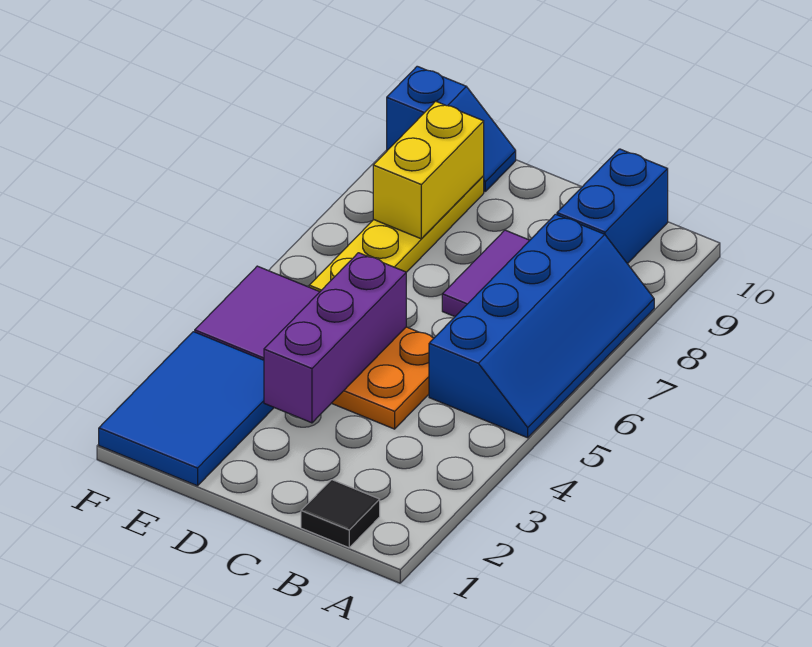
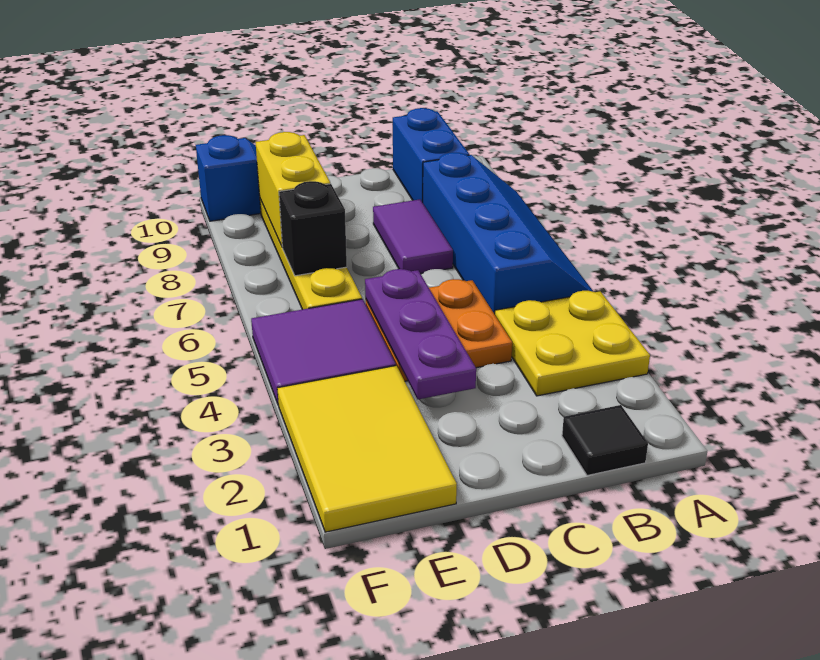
none -> yellow 2x2 plate [495,291,650,396]
purple 1x3 brick [264,253,406,423] -> purple 1x3 plate [365,269,476,399]
blue 2x3 tile [99,332,274,486] -> yellow 2x3 tile [277,366,457,532]
none -> black 1x1 brick [279,181,347,276]

